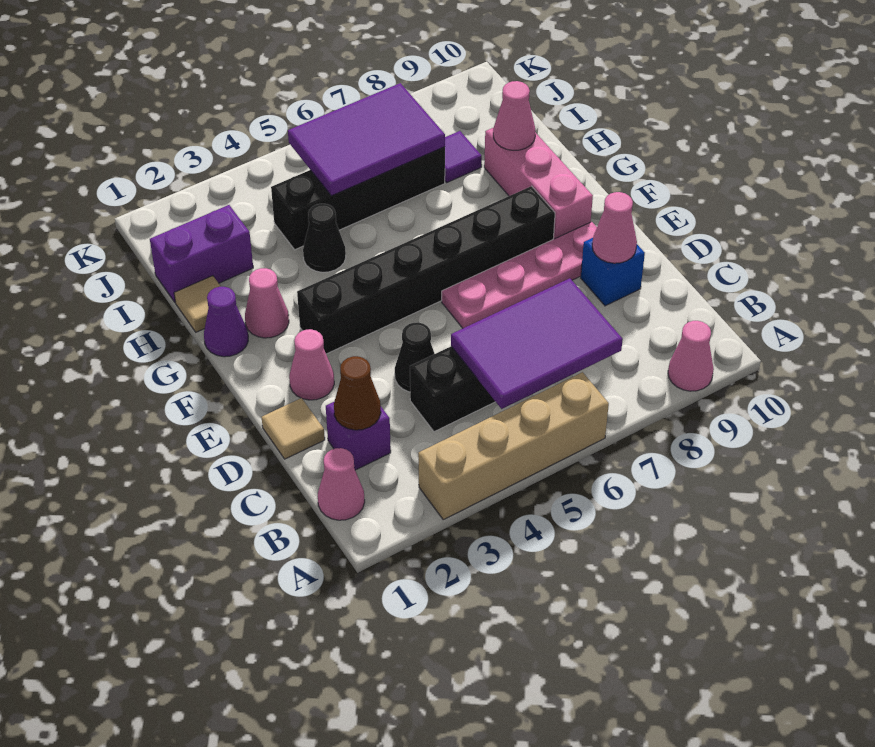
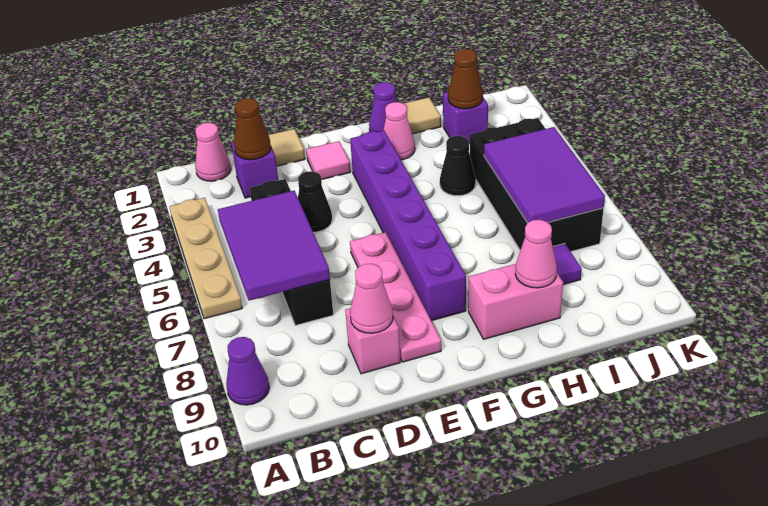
tan 1x4 brick [418,372,609,520] -> tan 1x4 plate [169,198,242,319]
pink 1x1 cone [668,321,714,391] -> purple 1x1 cone [226,337,269,405]
blue 1x1 brick [581,238,645,306] -> pink 1x1 brick [345,308,400,374]
pink 1x1 cone [289,329,334,400] -> pink 1x1 tile [306,141,350,180]
black 1x6 brick [297,186,555,354] -> purple 1x6 brick [350,130,466,321]
pink 1x3 brick [484,128,593,239] -> pink 1x2 brick [468,264,563,339]
purple 1x2 brick [150,205,253,303] -> purple 1x1 brick [443,92,488,144]
none -> brown 1x1 cone [448,49,483,109]
black 1x4 brick [271,147,445,250] -> black 2x4 brick [470,118,604,252]

